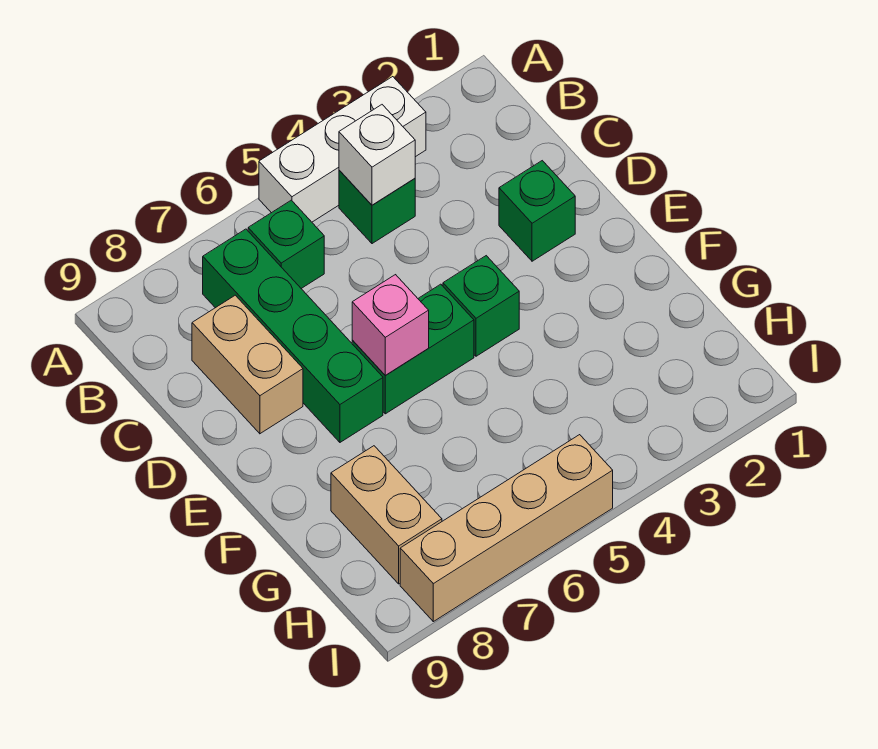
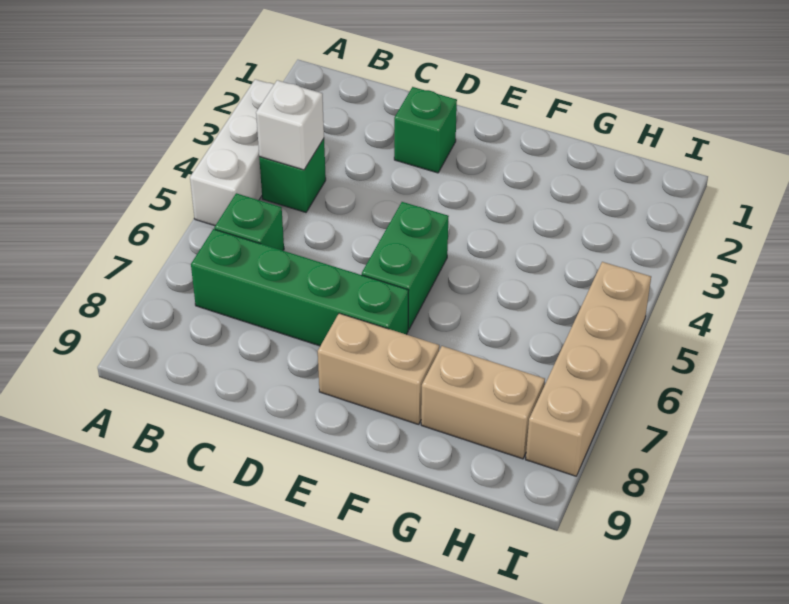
tan 1x2 brick [192,295,303,434] -> tan 1x2 brick moved to [318,313,439,424]
green 1x1 brick [443,256,519,356] -> none
pink 1x1 brick [352,275,429,375] -> none

